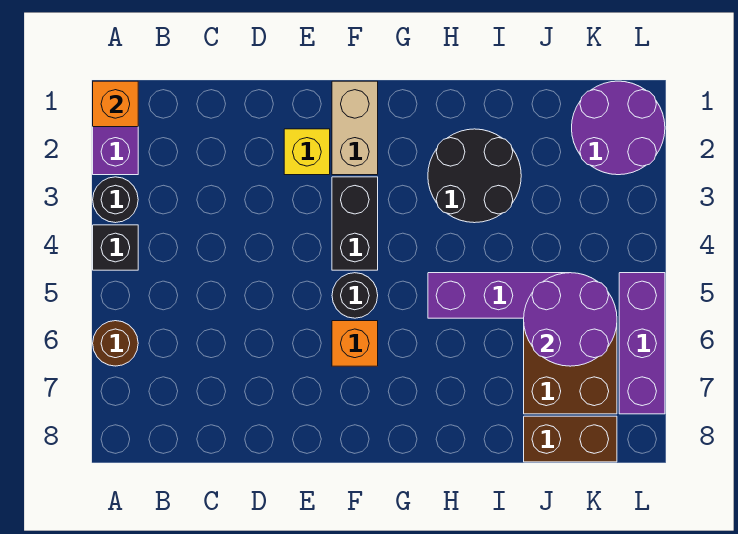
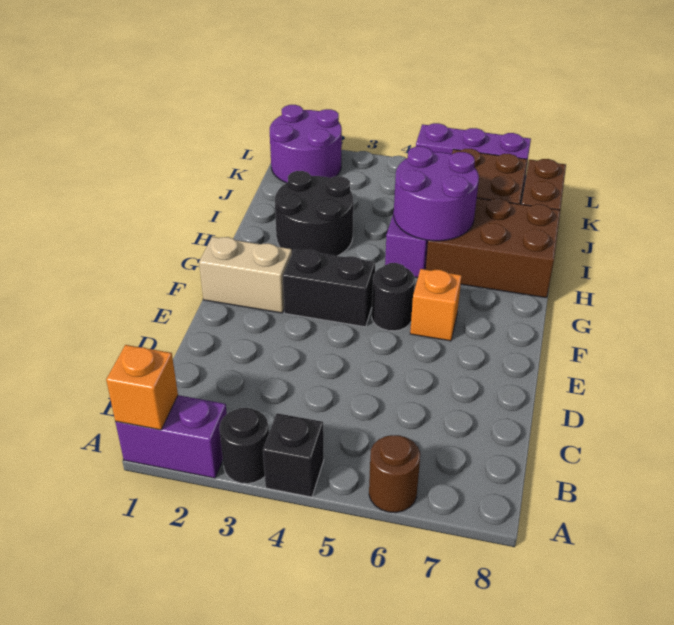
yellow 1x1 brick [284,129,330,175] -> none
none -> brown 2x3 brick [426,198,560,298]
purple 2x2 round brick [524,273,617,366] -> purple 2x2 round brick moved to [394,146,479,241]

